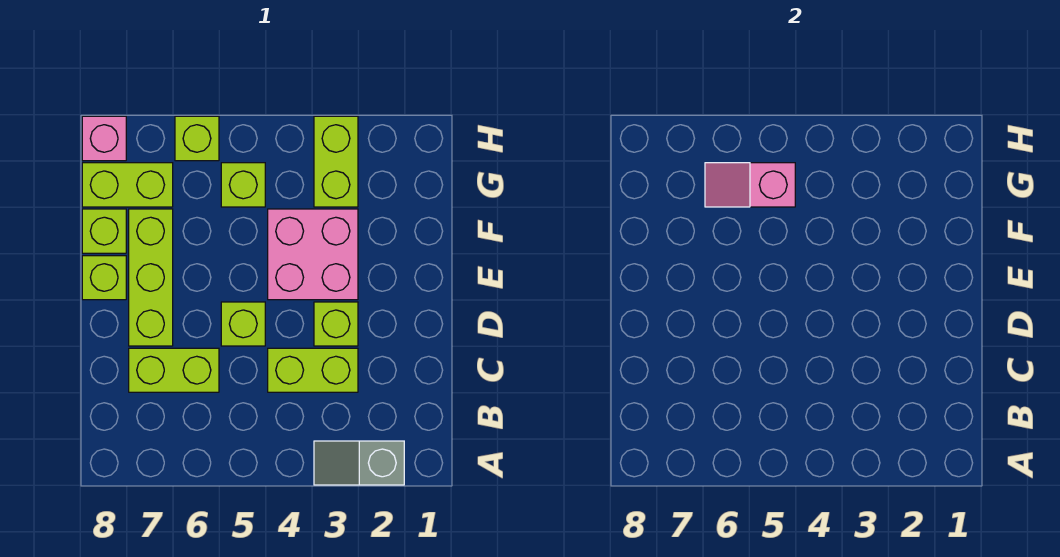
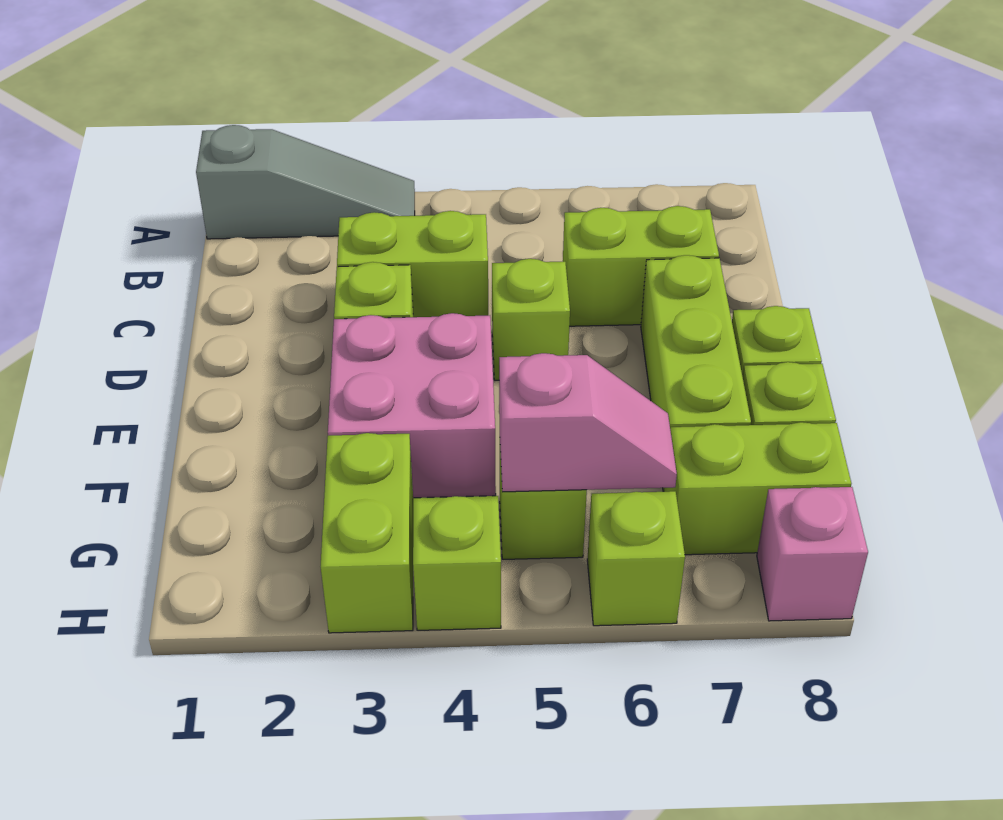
grey 1x2 slope [314,441,404,485] -> grey 1x3 slope [196,125,415,239]
none -> lime 1x1 brick [413,496,501,630]

